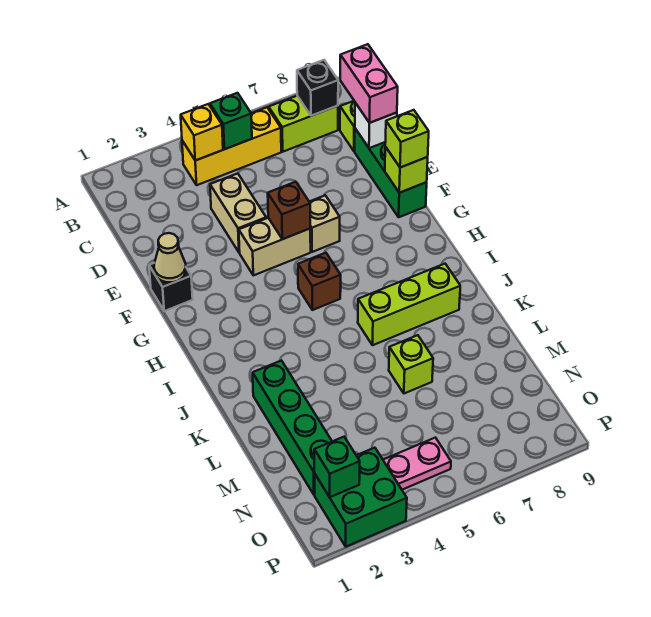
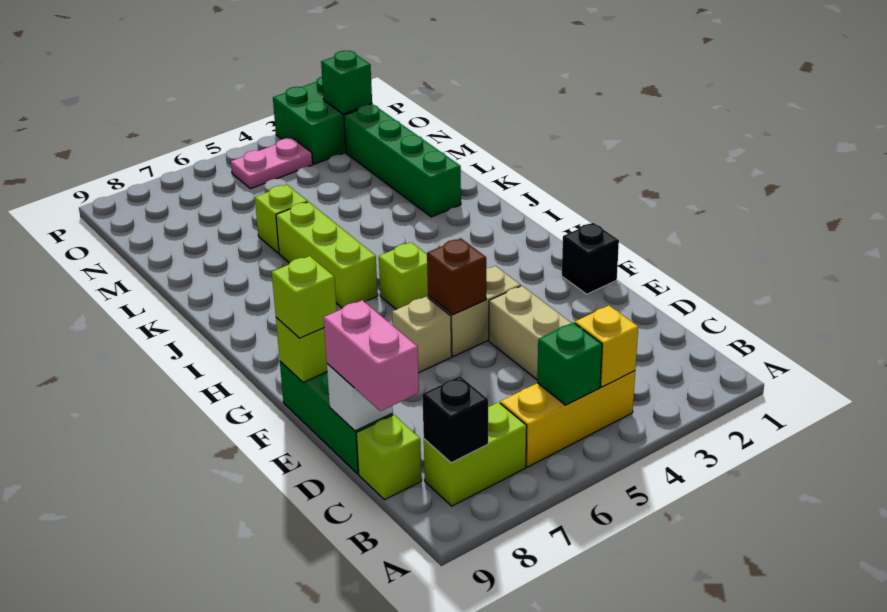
tan 1x1 cone [154,233,186,282] -> none
brown 1x1 brick [298,253,341,310] -> lime 1x1 brick [379,242,428,310]
lime 1x3 brick [358,264,460,345] -> lime 1x3 brick turned to [276,202,378,308]

